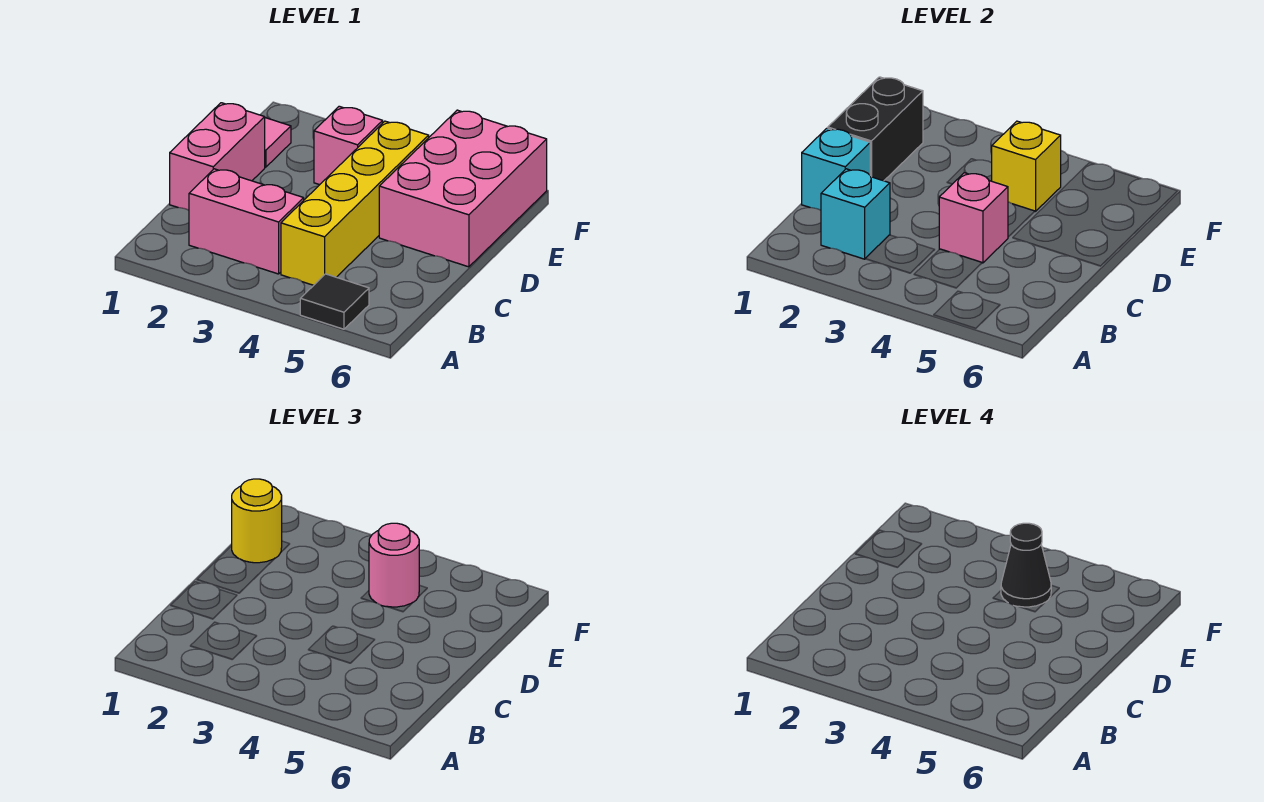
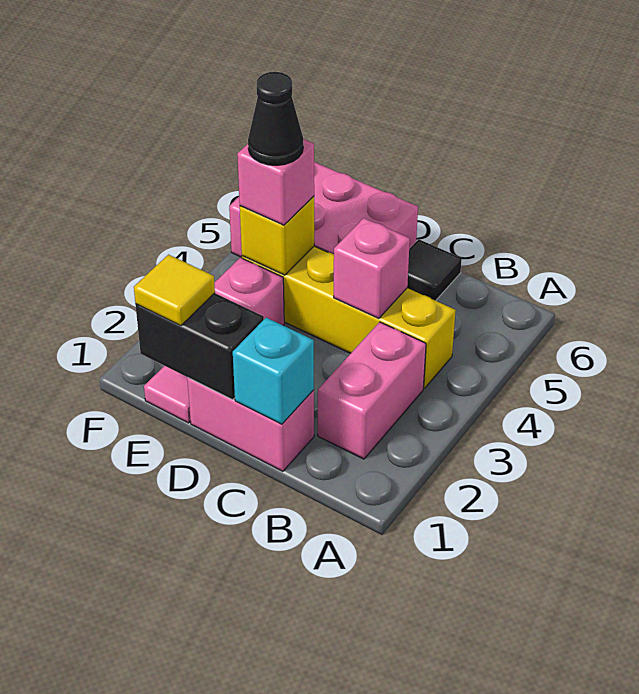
black 1x1 tile [300,274,369,329] -> black 1x1 tile moved to [407,239,462,301]
cyan 1x1 brick [821,169,890,259] -> none
yellow 1x1 round brick [232,479,282,563] -> yellow 1x1 tile [134,255,215,326]
pink 1x1 round brick [369,523,419,607] -> pink 1x1 brick [237,139,314,225]

